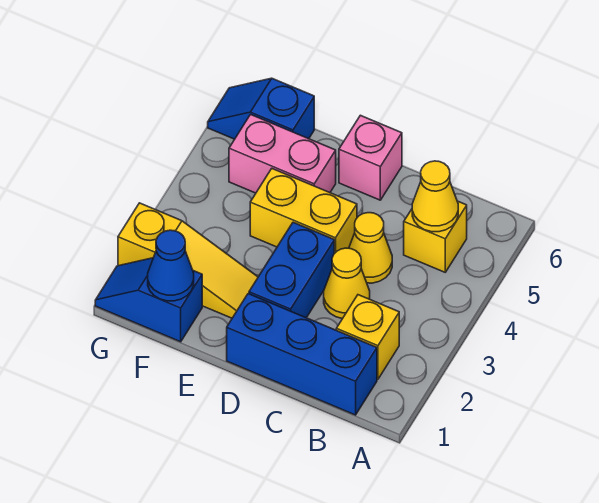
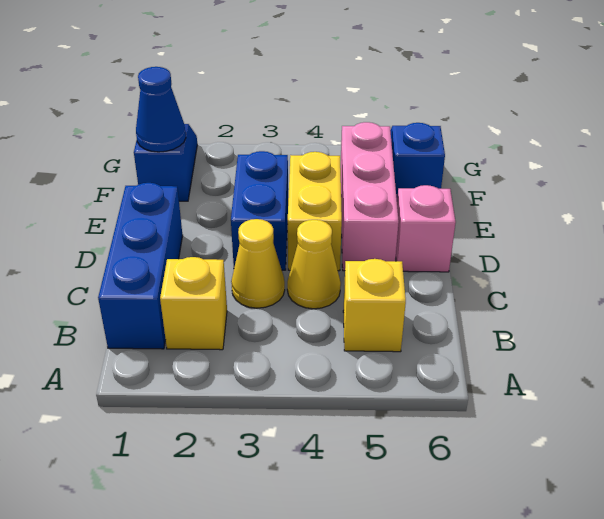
yellow 1x1 cone [412,161,458,232] -> none
blue 1x2 brick [249,222,334,318] -> blue 1x2 brick turned to [231,151,288,270]
yellow 1x3 slope [118,203,258,318] -> none
pink 1x2 brick [229,114,336,193] -> pink 1x3 brick [341,122,399,271]

